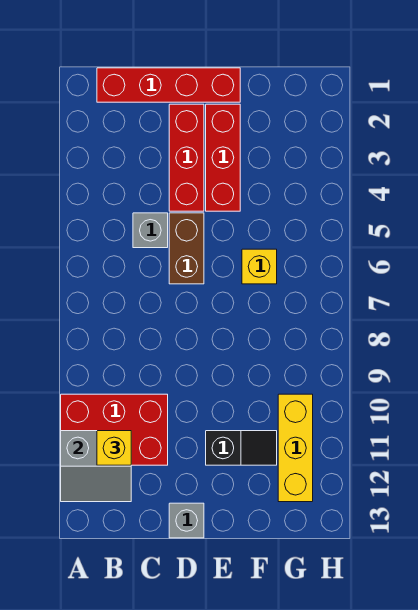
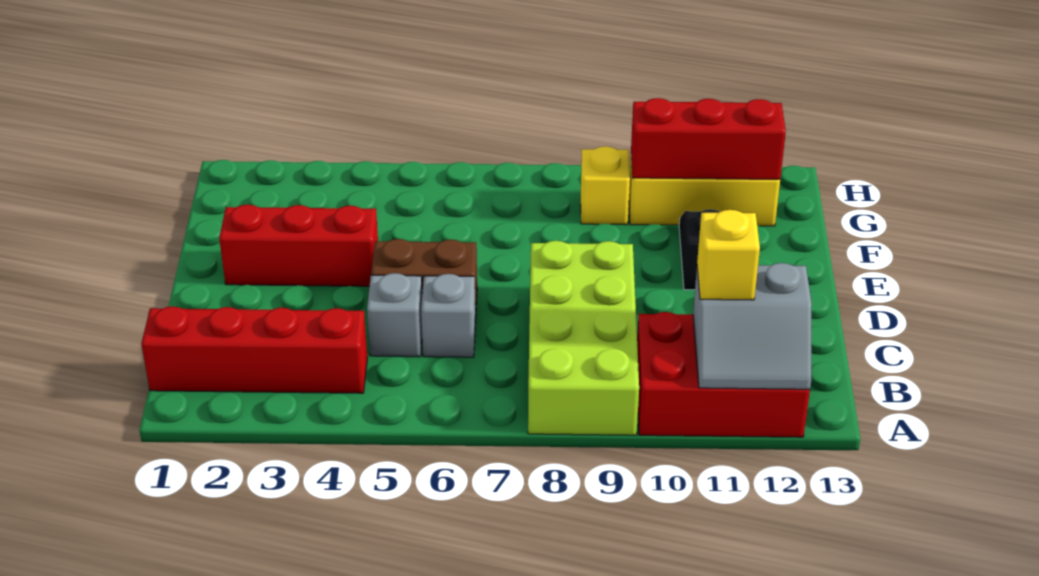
none -> lime 2x4 brick [528,241,639,435]
red 2x3 brick [61,394,168,465] -> red 2x3 brick turned to [637,312,810,437]
grey 2x2 slope [61,431,131,502] -> grey 2x2 slope turned to [693,263,811,389]
red 1x4 brick [97,68,240,102] -> red 1x4 brick turned to [141,306,367,393]
red 1x3 brick [169,104,204,211] -> red 1x3 brick moved to [631,98,786,179]
grey 1x1 brick [169,503,204,538] -> grey 1x1 brick moved to [421,274,476,357]
yellow 1x1 brick [242,249,277,284] -> yellow 1x1 brick moved to [581,146,630,225]

